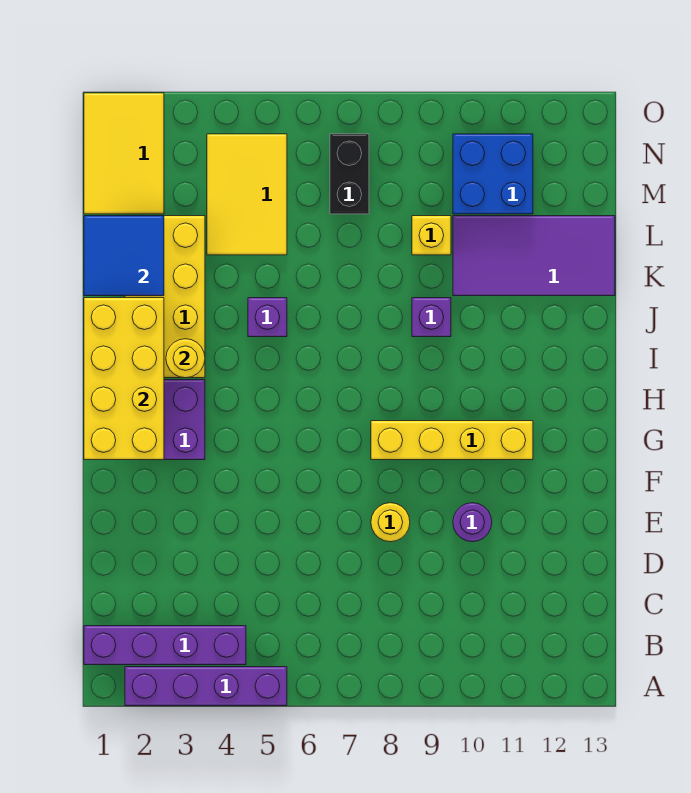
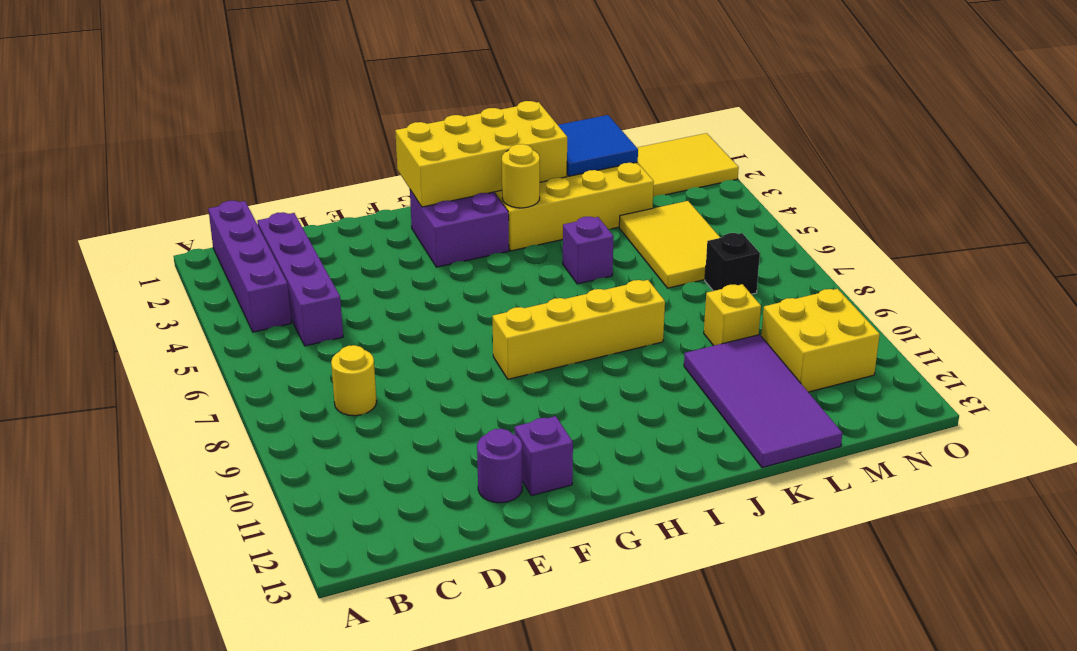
purple 1x4 brick [125,667,287,706] -> purple 1x4 brick moved to [257,212,343,346]
yellow 1x1 round brick [371,503,410,542] -> yellow 1x1 round brick moved to [331,345,377,416]
purple 1x1 round brick [453,503,492,542] -> purple 1x1 round brick moved to [477,429,522,503]
yellow 1x4 brick [371,421,533,460] -> yellow 1x4 brick turned to [493,280,665,379]
purple 1x1 brick [412,298,451,337] -> purple 1x1 brick moved to [515,416,573,496]
yellow 2x3 tile [207,134,287,255] -> yellow 2x3 tile turned to [619,201,720,288]
black 1x2 brick [330,134,369,214] -> black 1x1 brick [705,233,760,294]
blue 2x2 brick [453,134,533,214] -> yellow 2x2 brick [761,289,880,392]

